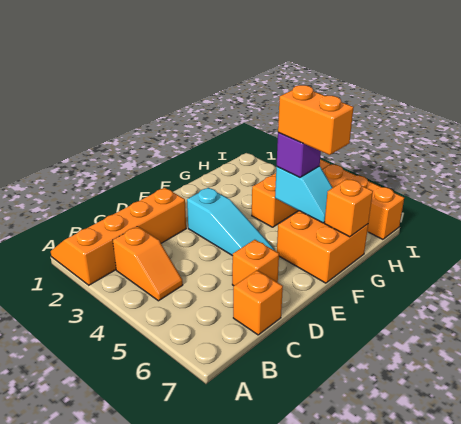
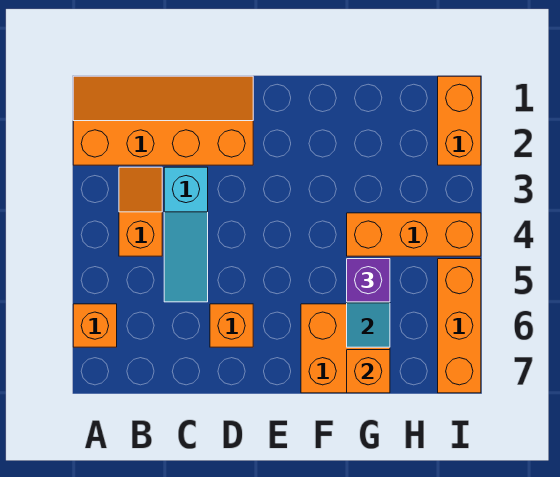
orange 1x2 slope [113,226,183,301] -> orange 1x2 slope turned to [119,167,162,256]
orange 1x1 brick [233,270,283,335] -> orange 1x1 brick moved to [73,304,117,347]
cyan 1x3 slope [187,188,275,256] -> cyan 1x3 slope moved to [164,167,208,302]
orange 1x2 brick [278,85,354,155] -> orange 1x2 brick moved to [438,76,481,165]

